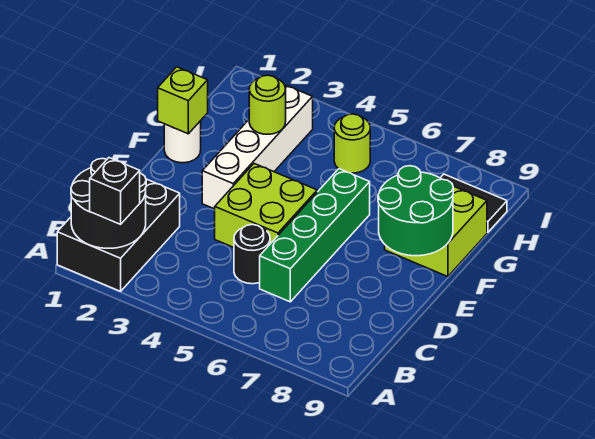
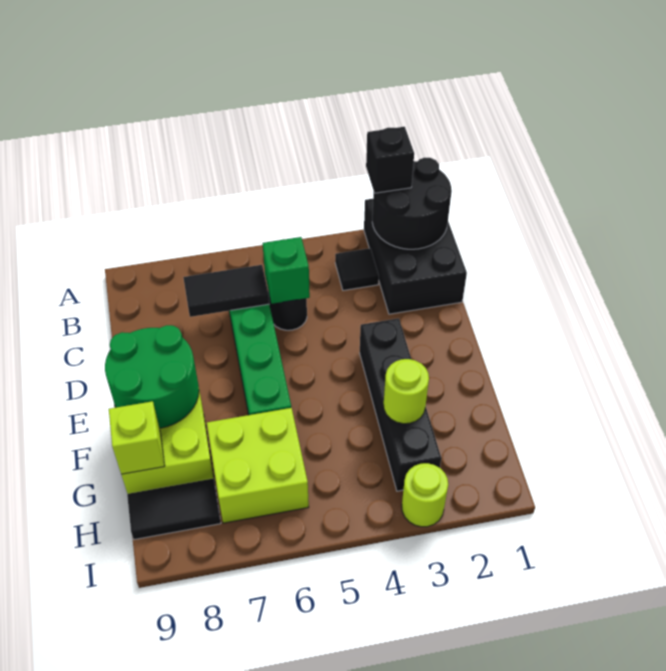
none -> black 1x1 tile [335,248,379,290]
none -> green 1x1 brick [263,237,310,304]
none -> black 1x2 tile [183,265,269,317]
lime 2x2 brick [215,164,317,247] -> lime 2x2 brick moved to [207,408,309,523]
white 1x4 brick [202,85,313,209] -> black 1x4 brick [360,318,441,491]
white 1x1 round brick [164,121,201,163] -> none
lime 1x1 brick [158,67,208,134] -> lime 1x1 brick moved to [109,401,165,474]
lime 1x1 round brick [334,114,370,173] -> lime 1x1 round brick moved to [402,463,448,527]

